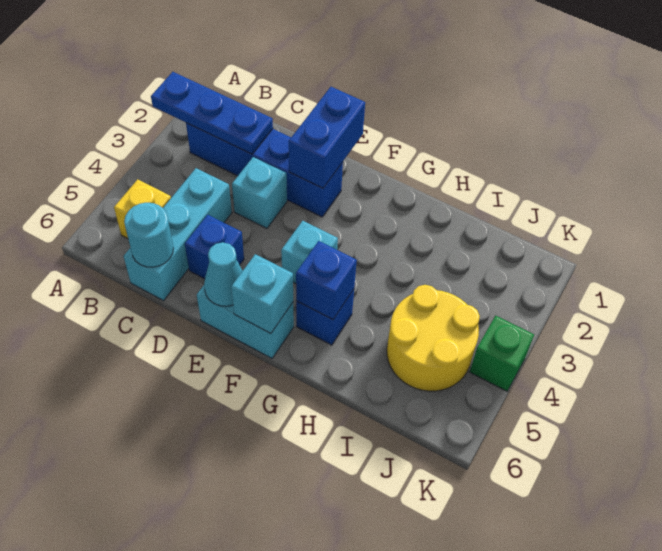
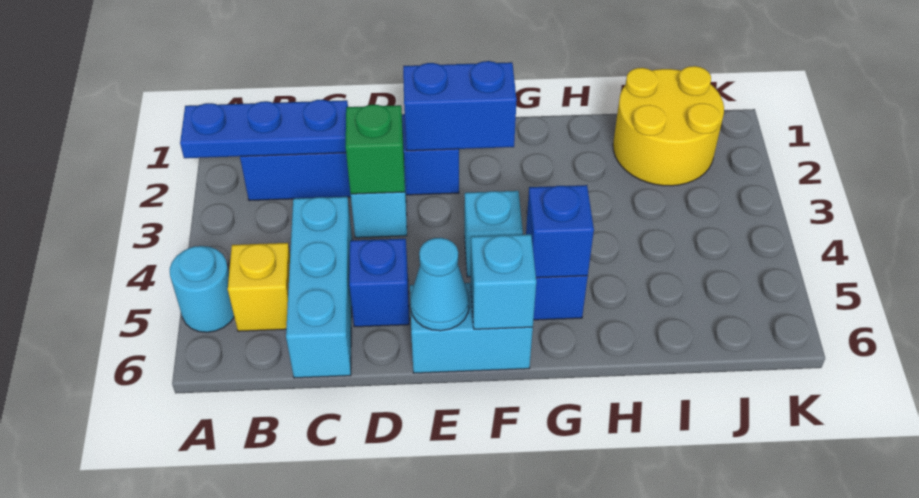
cyan 1x1 round brick [124,203,173,267] -> cyan 1x1 round brick moved to [170,246,234,332]
blue 1x2 brick [289,87,365,188] -> blue 1x2 brick turned to [403,61,517,151]
yellow 2x2 round brick [387,285,480,391] -> yellow 2x2 round brick moved to [613,66,724,186]
green 1x1 brick [470,316,534,391] -> green 1x1 brick moved to [346,105,405,194]

